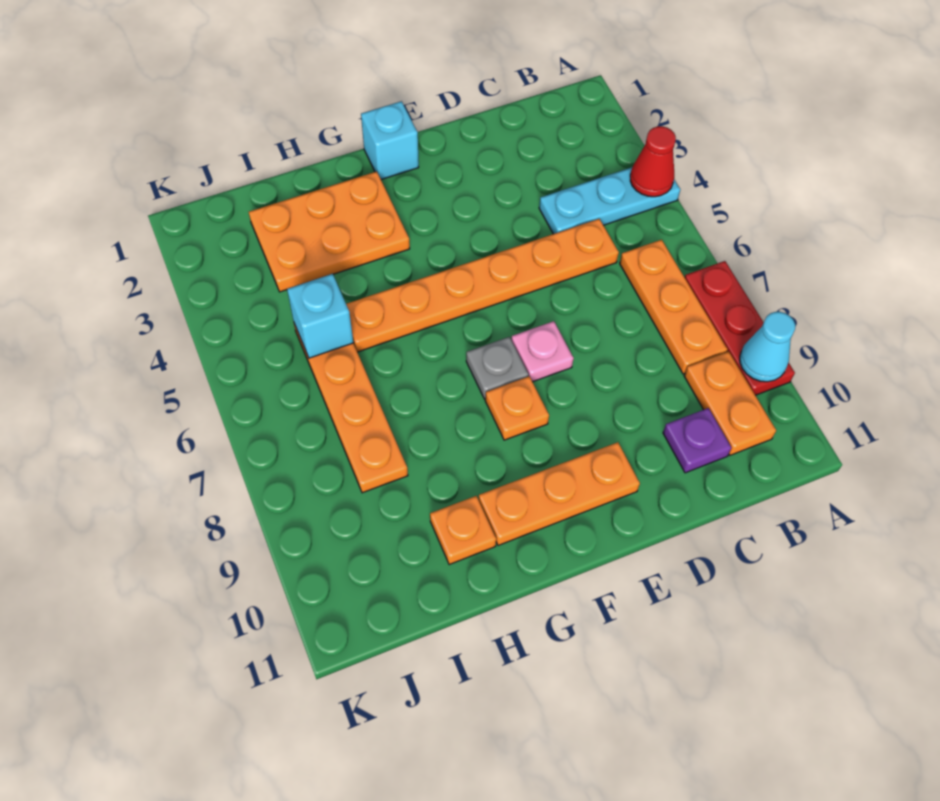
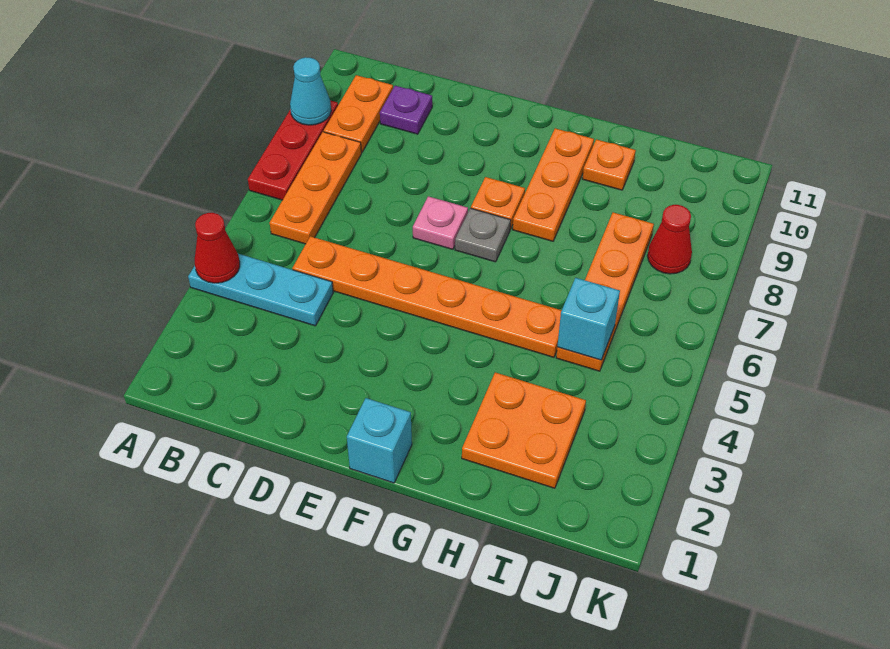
orange 1x3 plate [479,442,640,545] -> orange 1x3 plate turned to [513,128,594,241]
orange 2x3 plate [249,171,410,292] -> orange 2x2 plate [462,372,586,488]
none -> red 1x1 cone [647,205,692,274]

